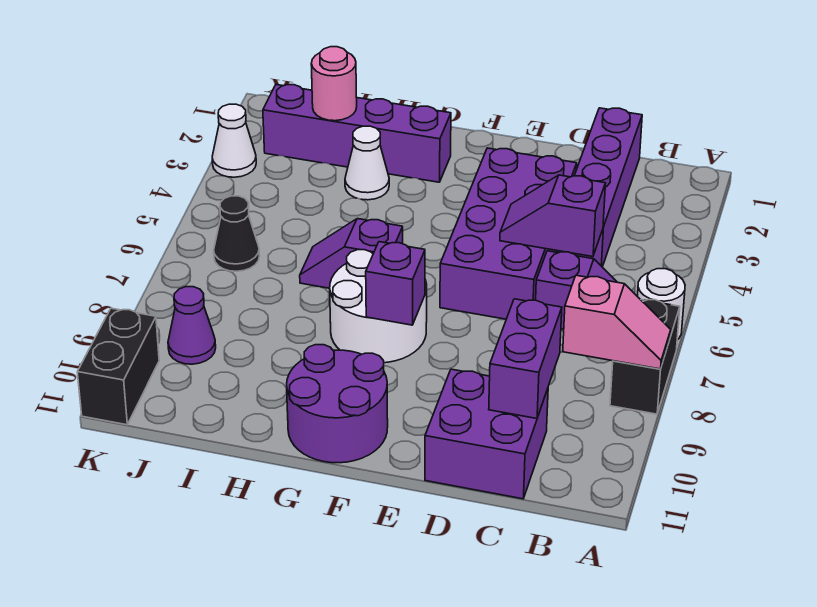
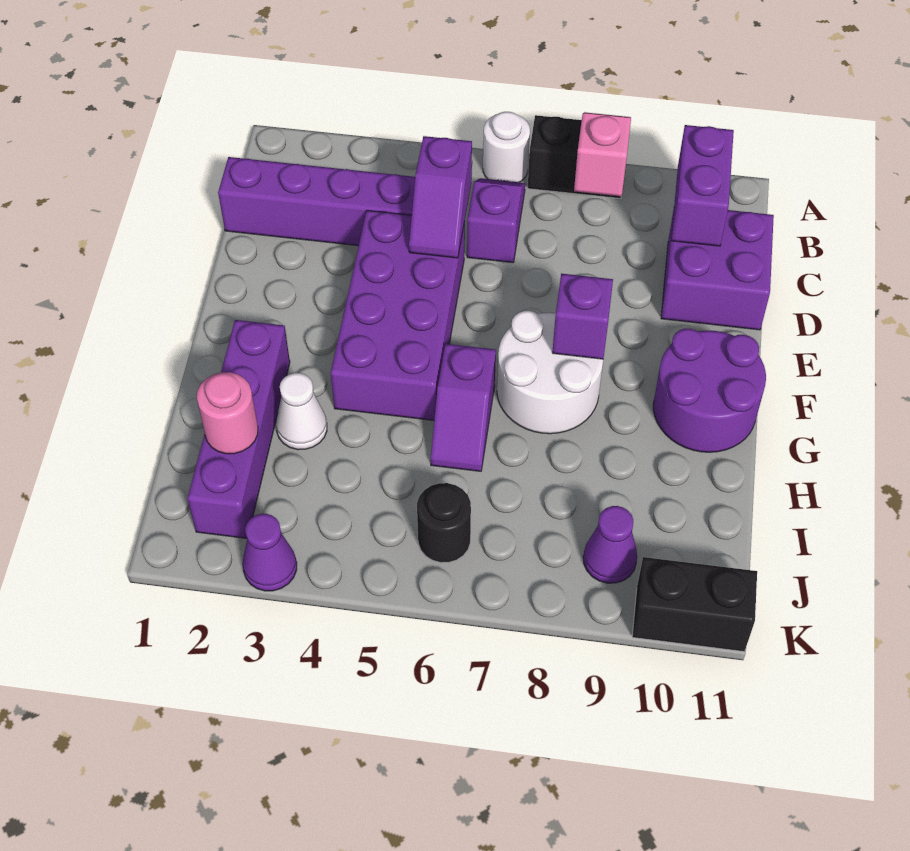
purple 1x2 brick [489,299,562,419] -> purple 1x2 brick turned to [671,125,734,246]
purple 2x4 brick [440,148,577,319] -> purple 2x4 brick turned to [331,210,465,420]
black 1x1 cone [214,196,259,271] -> black 1x1 round brick [417,483,471,563]
white 1x1 cone [212,104,256,177] -> purple 1x1 cone [243,514,297,591]

